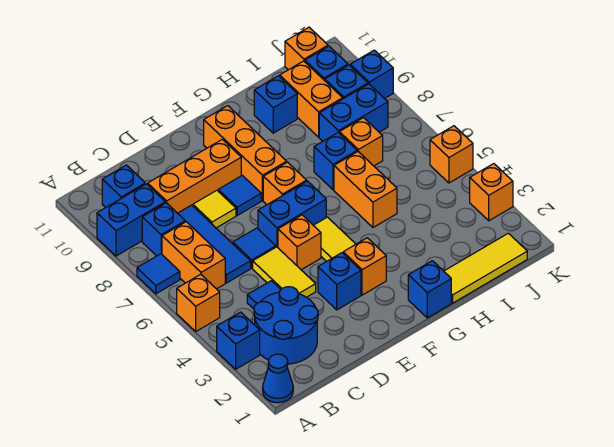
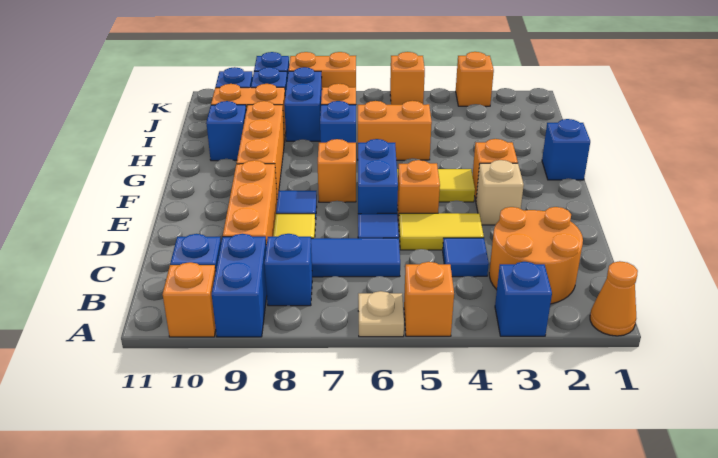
blue 1x1 cone [263,354,293,403] -> orange 1x1 cone [590,261,638,336]
none -> tan 1x1 plate [358,291,404,337]
blue 1x1 tile [137,254,180,294] -> none
blue 2x2 round brick [254,287,318,364] -> orange 2x2 round brick [489,207,583,304]
orange 1x2 brick [162,222,225,289] -> orange 1x2 brick moved to [289,52,356,87]
blue 1x1 brick [318,253,361,310] -> tan 1x1 brick [476,160,524,225]
orange 1x3 brick [204,106,287,201] -> orange 1x3 brick turned to [237,101,285,199]
yellow 1x3 tile [444,233,527,303] -> none
orange 1x1 brick [285,27,328,70] -> orange 1x1 brick moved to [163,262,216,337]

